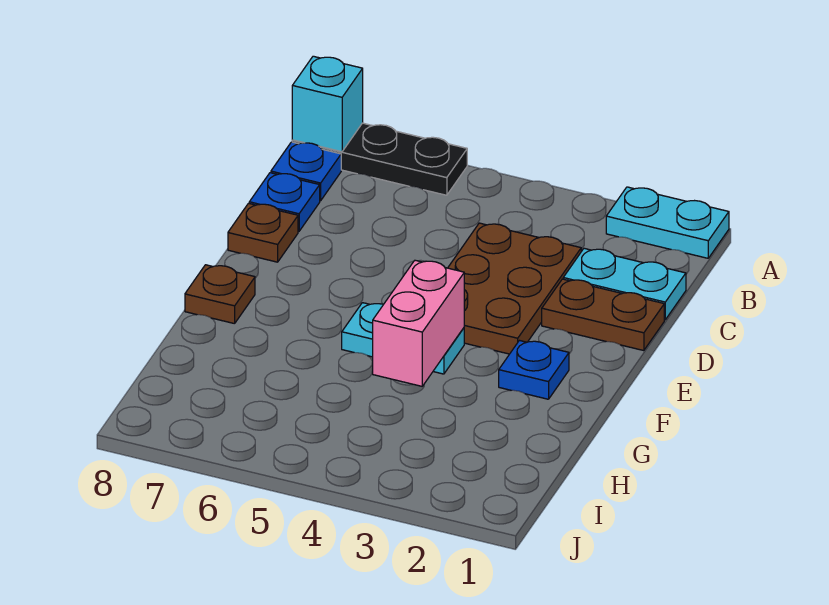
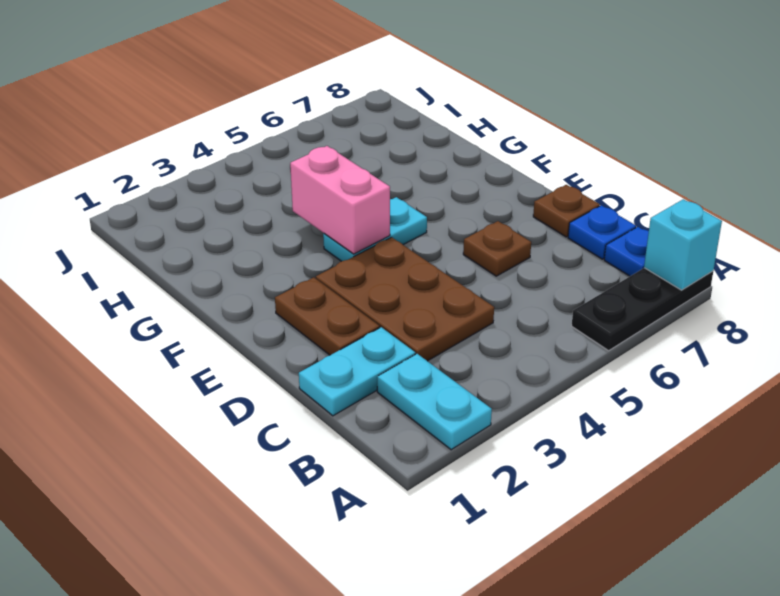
cyan 1x2 plate [606,187,729,258] -> cyan 1x2 plate turned to [377,354,492,450]
brown 1x2 plate [542,279,664,351] -> brown 1x2 plate turned to [275,277,380,355]
blue 1x1 plate [499,341,569,399] -> none
brown 1x1 plate [185,265,255,324] -> brown 1x1 plate moved to [463,221,531,276]

